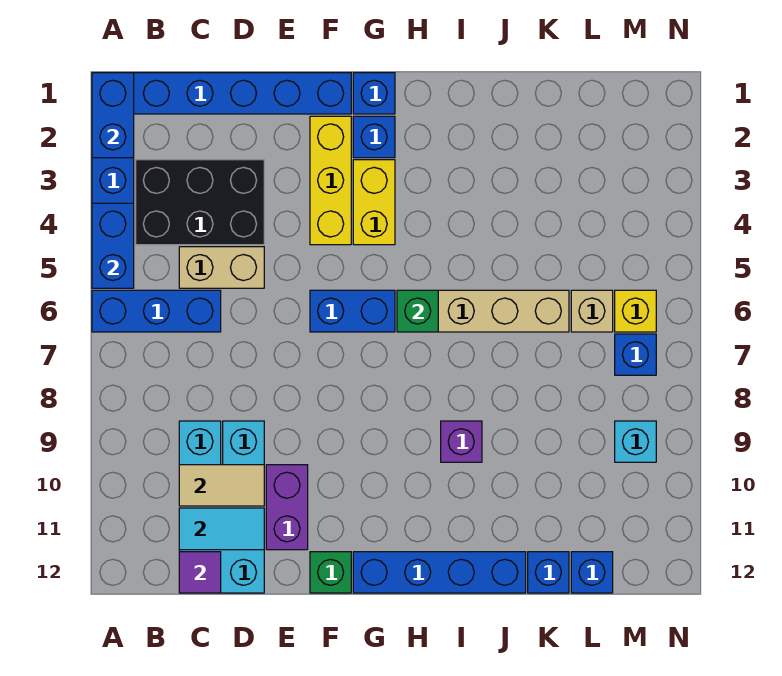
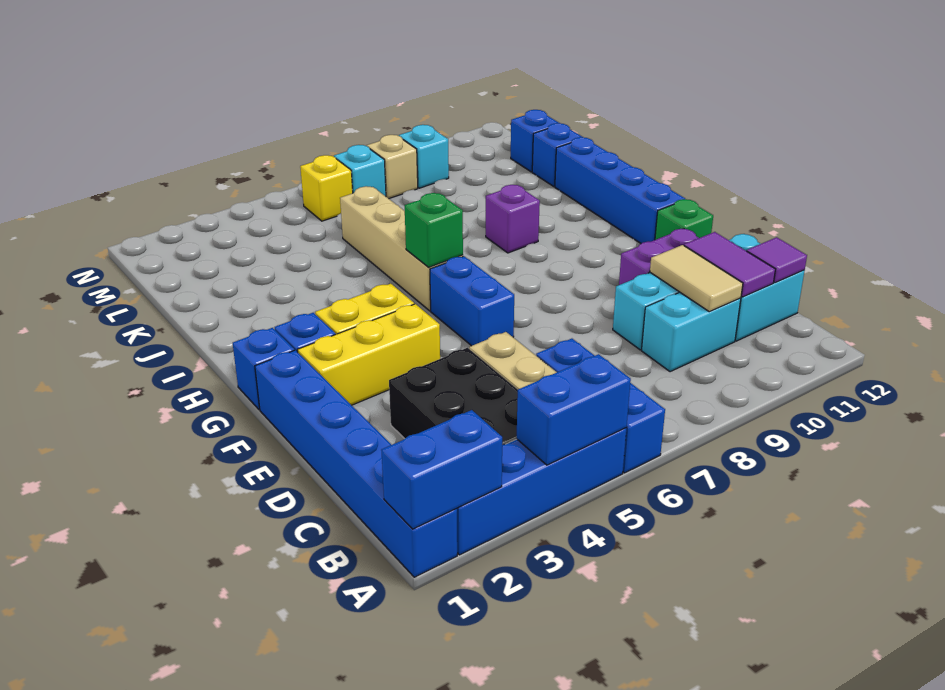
cyan 1x2 tile [179,508,264,550] -> purple 1x2 tile [684,232,775,297]
tan 1x1 brick [571,290,613,332] -> tan 1x1 brick moved to [367,135,418,199]
blue 1x1 brick [615,334,656,375] -> cyan 1x1 brick [334,145,386,196]

